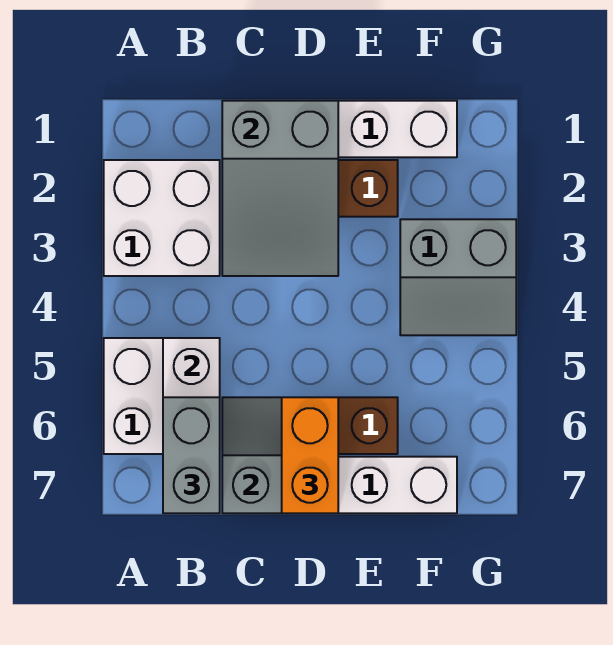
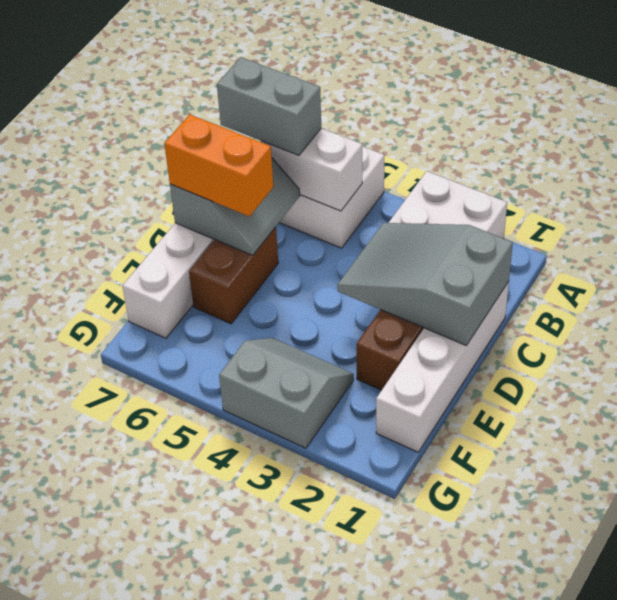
grey 2x2 slope [400,219,516,335] -> grey 2x2 slope turned to [219,338,354,448]

